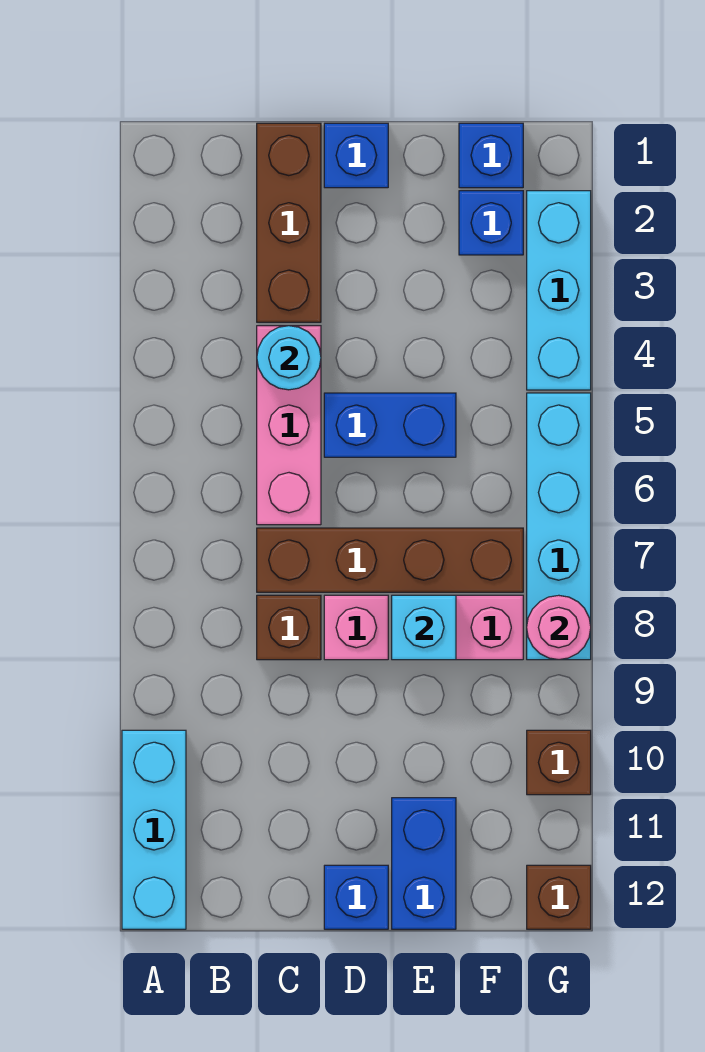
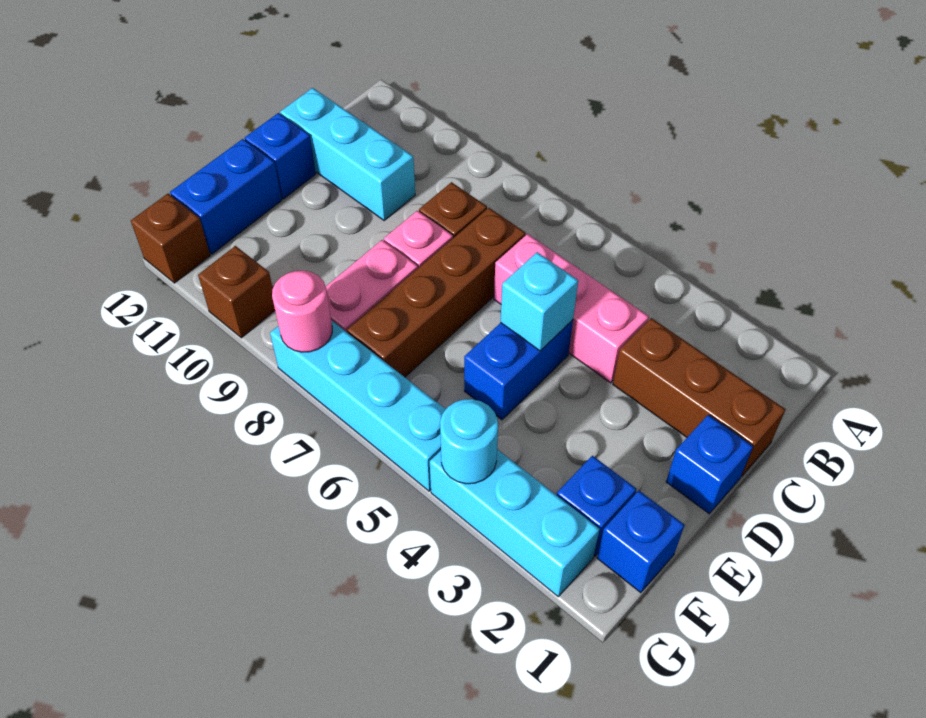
cyan 1x3 brick [122,730,186,929] -> cyan 1x3 brick moved to [280,88,415,221]
cyan 1x1 round brick [257,326,321,390] -> cyan 1x1 round brick moved to [440,399,498,484]
cyan 1x1 brick [392,595,456,660] -> cyan 1x1 brick moved to [501,252,578,351]
blue 1x2 brick [392,798,456,929] -> blue 1x2 brick turned to [170,139,282,254]

